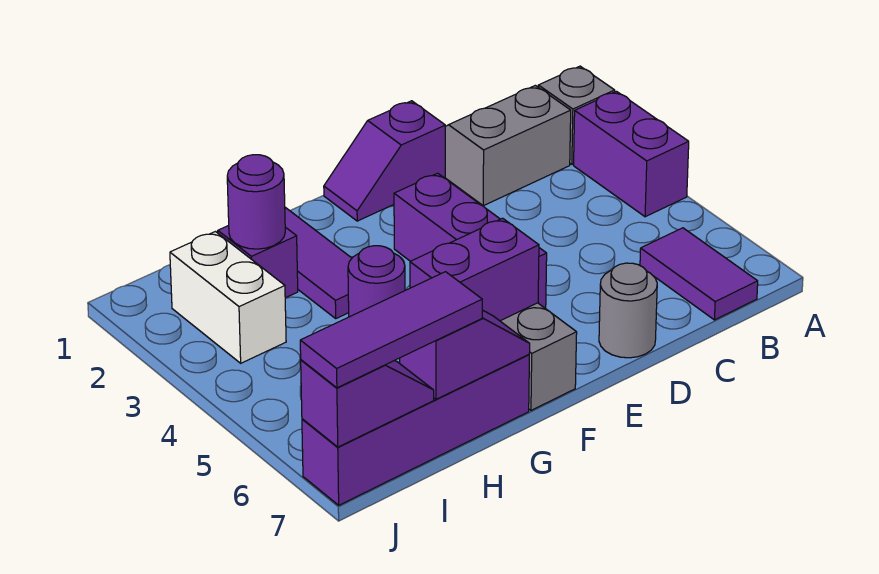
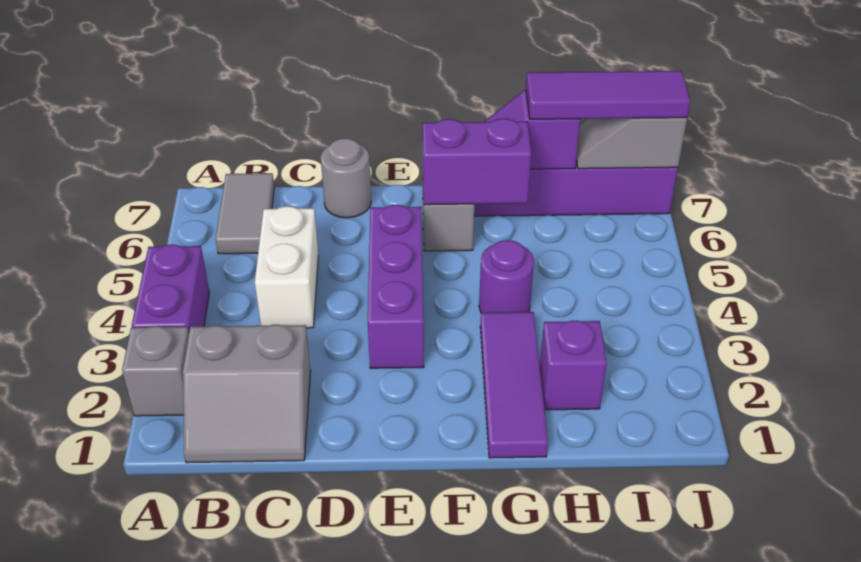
purple 1x2 tile [640,228,758,320] -> grey 1x2 tile [216,173,274,254]
purple 1x2 slope [324,101,445,221] -> none
purple 1x1 round brick [227,155,285,249] -> none
white 1x2 brick [170,232,286,363] -> white 1x2 brick moved to [255,206,318,328]
purple 1x2 slope [301,360,434,447] -> grey 1x2 slope [576,118,687,169]

